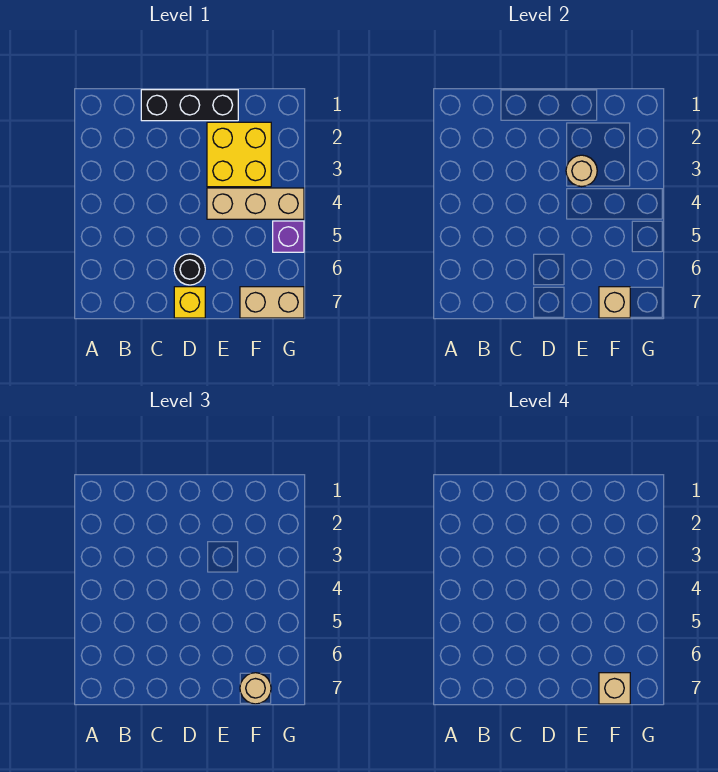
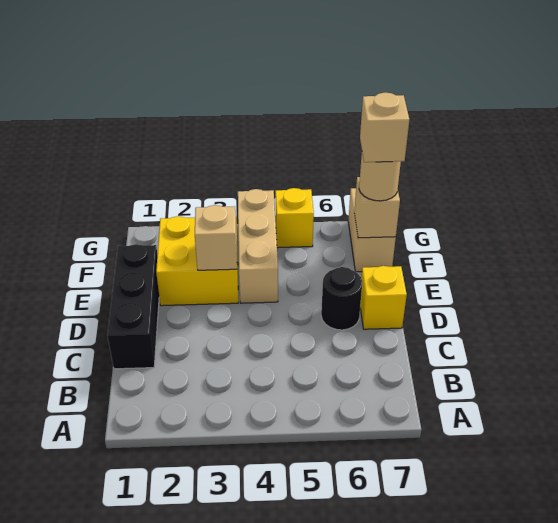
tan 1x1 round brick [566,155,597,187] -> tan 1x1 brick [195,205,237,270]
purple 1x1 brick [273,221,304,252] -> yellow 1x1 brick [275,188,314,248]

